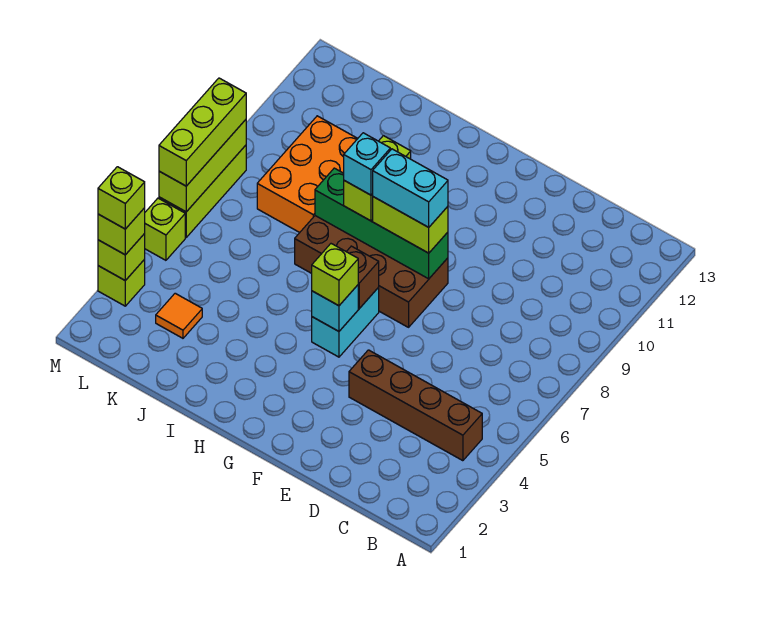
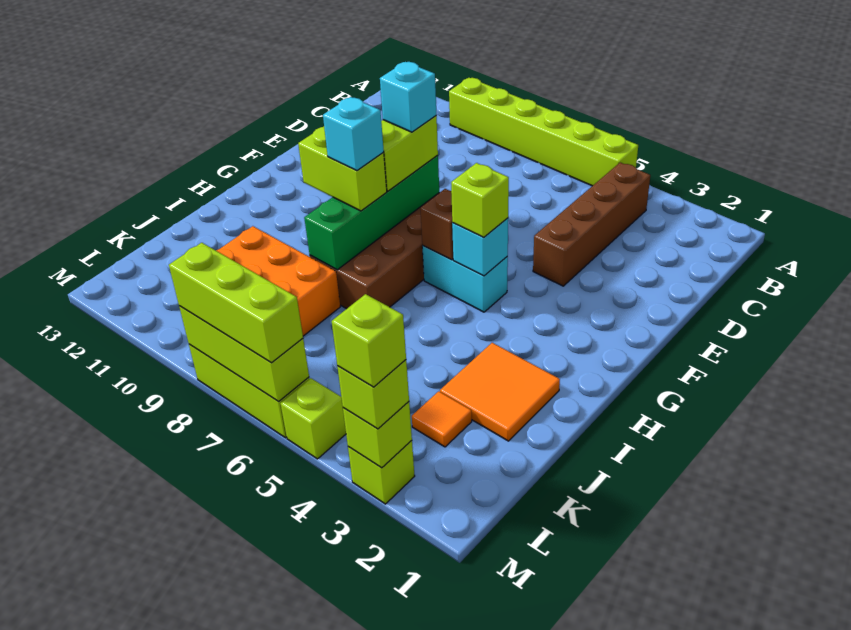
none -> lime 1x6 brick [449,78,638,186]
cyan 1x2 brick [373,149,448,227] -> cyan 1x1 brick [380,62,436,132]
none -> orange 2x2 tile [440,343,560,441]

